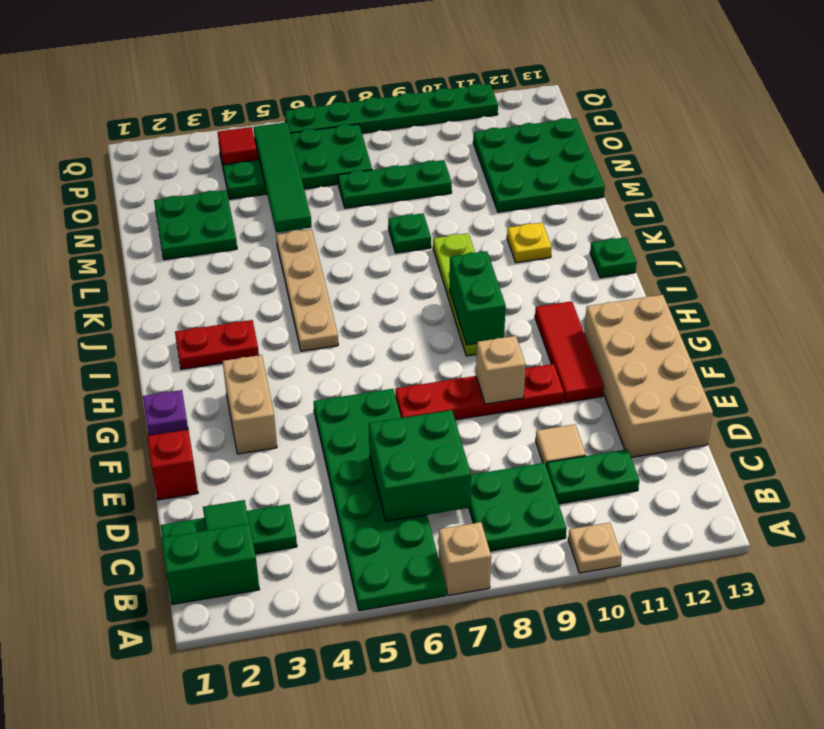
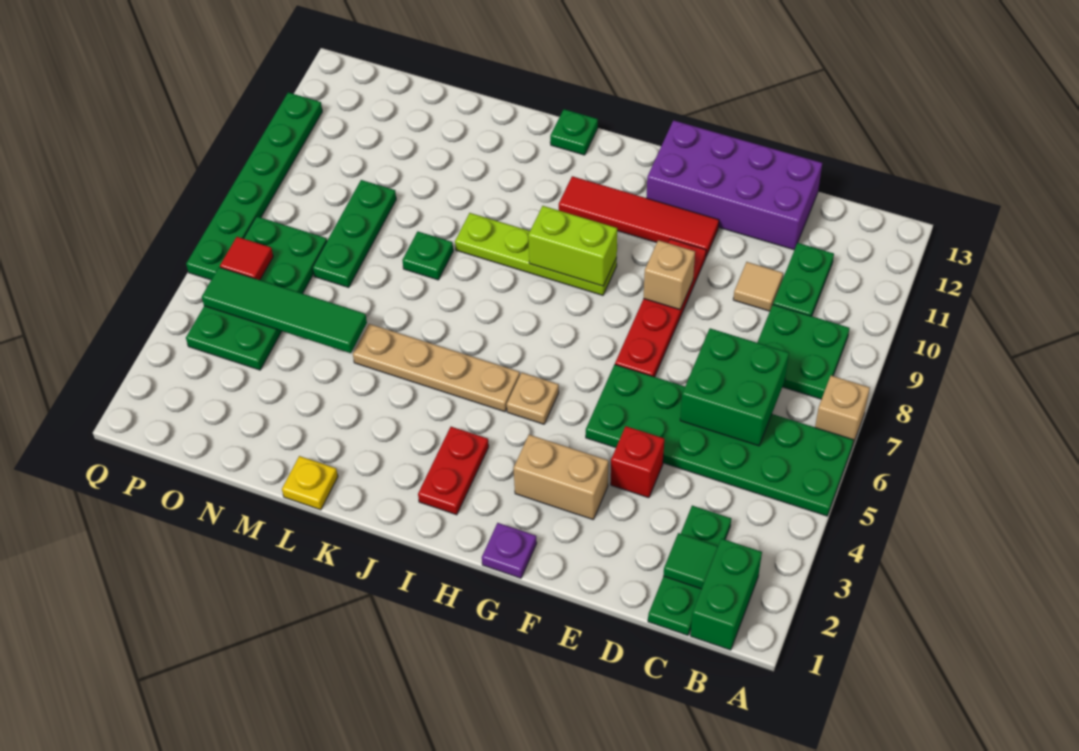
tan 1x1 plate [568,523,622,573] -> tan 1x1 plate moved to [507,373,559,424]
tan 2x4 brick [584,295,713,457] -> purple 2x4 brick [646,120,822,250]
red 1x1 brick [147,430,198,500] -> red 1x1 brick moved to [611,426,664,498]
red 1x3 tile [535,301,604,402] -> red 1x4 tile [559,176,719,256]
green 1x2 brick [450,251,506,345] -> lime 1x2 brick [528,206,617,286]
yellow 1x1 plate [507,223,552,263] -> yellow 1x1 plate moved to [282,456,338,510]
green 2x2 plate [154,190,237,260] -> none
green 3x3 plate [473,118,605,212] -> none
red 1x1 tile [218,127,258,164] -> red 1x1 tile moved to [220,237,273,280]

